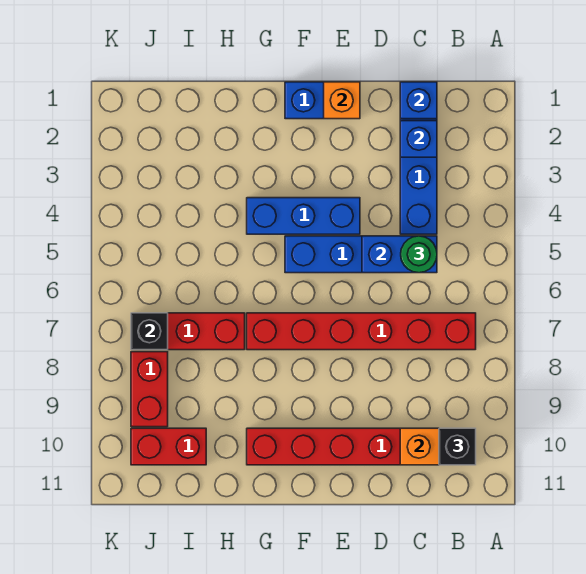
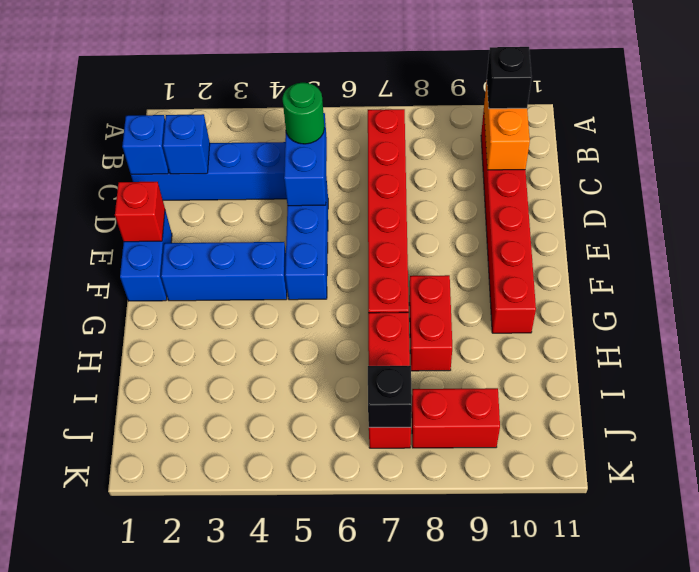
orange 1x1 brick [324,82,360,119] -> red 1x1 brick [115,182,165,242]
blue 1x3 brick [247,198,360,234] -> blue 1x3 brick turned to [161,242,287,301]
red 1x2 brick [131,428,206,465] -> red 1x2 brick moved to [409,275,452,371]

